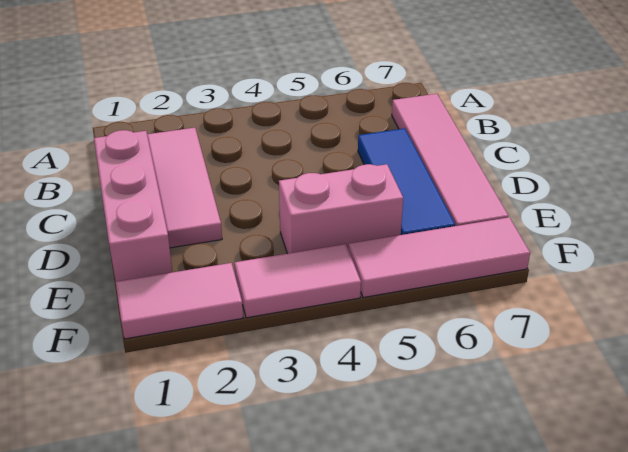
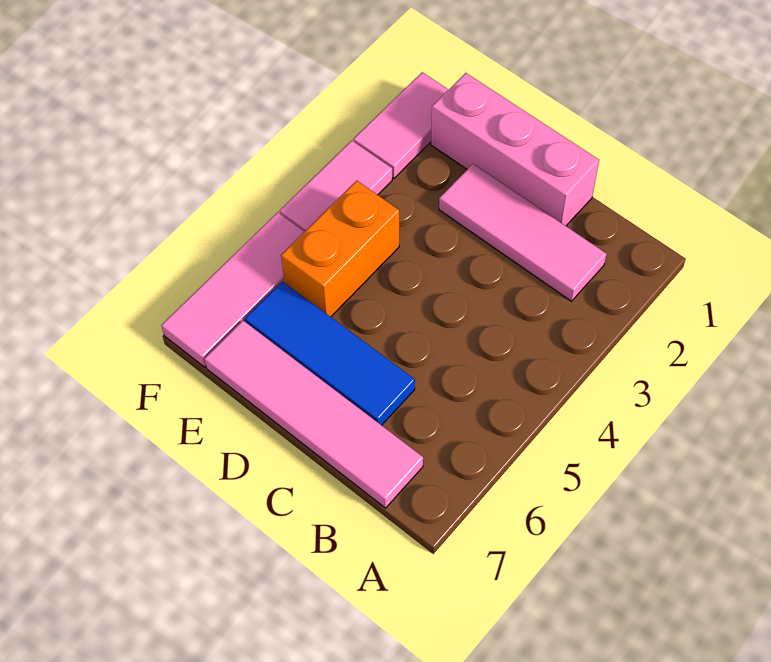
pink 1x2 brick [279,164,403,254] -> orange 1x2 brick [281,181,399,317]

